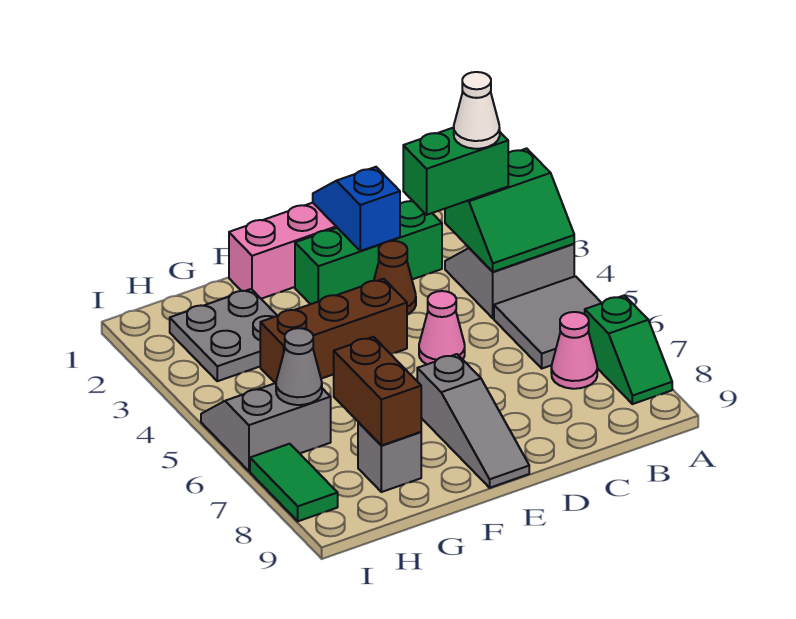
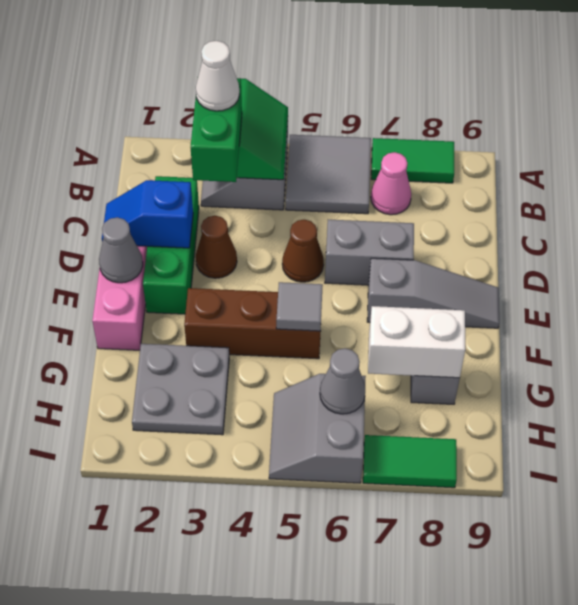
green 1x2 slope [585,295,672,404] -> green 1x2 tile [371,138,454,183]
pink 1x1 cone [419,291,465,364] -> brown 1x1 cone [282,220,324,282]
none -> grey 1x2 brick [325,220,414,285]
none -> grey 1x1 cone [99,217,143,283]
brown 1x3 brick [260,279,407,383] -> brown 1x3 brick turned to [184,288,320,359]
none -> grey 1x1 tile [276,282,323,331]
brown 1x2 brick [334,337,421,446] -> white 1x2 brick [368,306,465,378]

